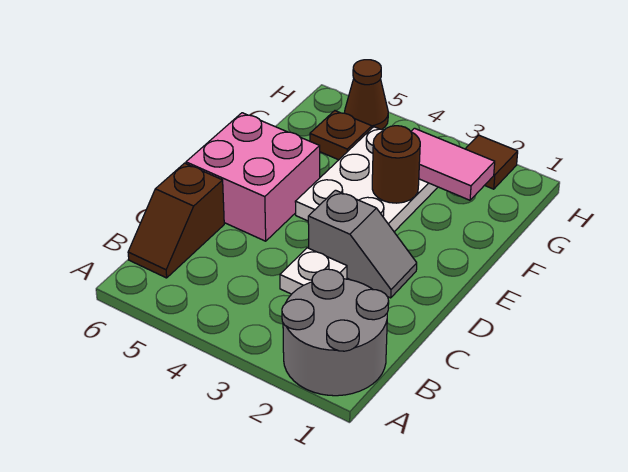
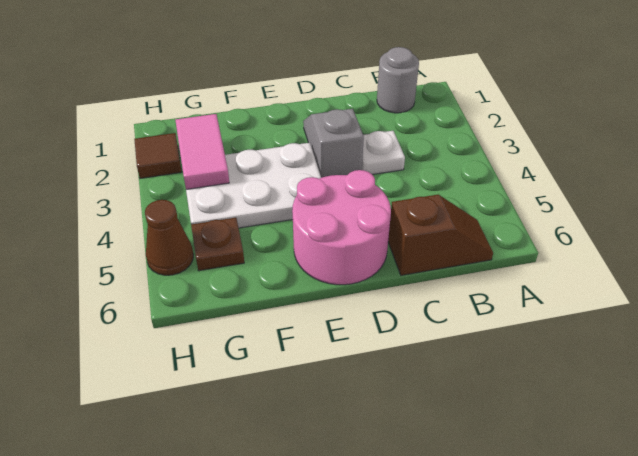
grey 2x2 round brick [282,269,389,396] -> grey 1x1 round brick [377,47,419,113]
pink 2x2 brick [186,113,320,241] -> pink 2x2 round brick [292,170,391,285]
brown 1x1 round brick [372,126,420,203] -> none

